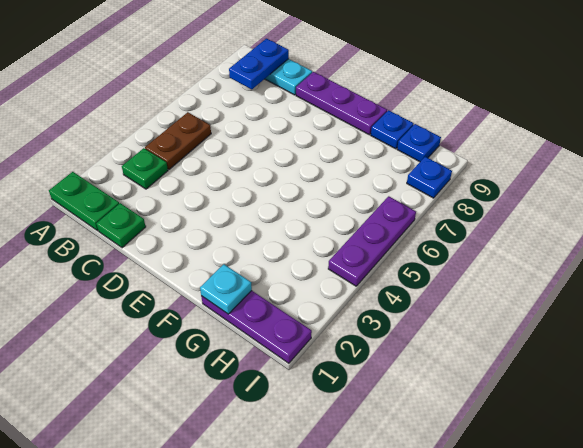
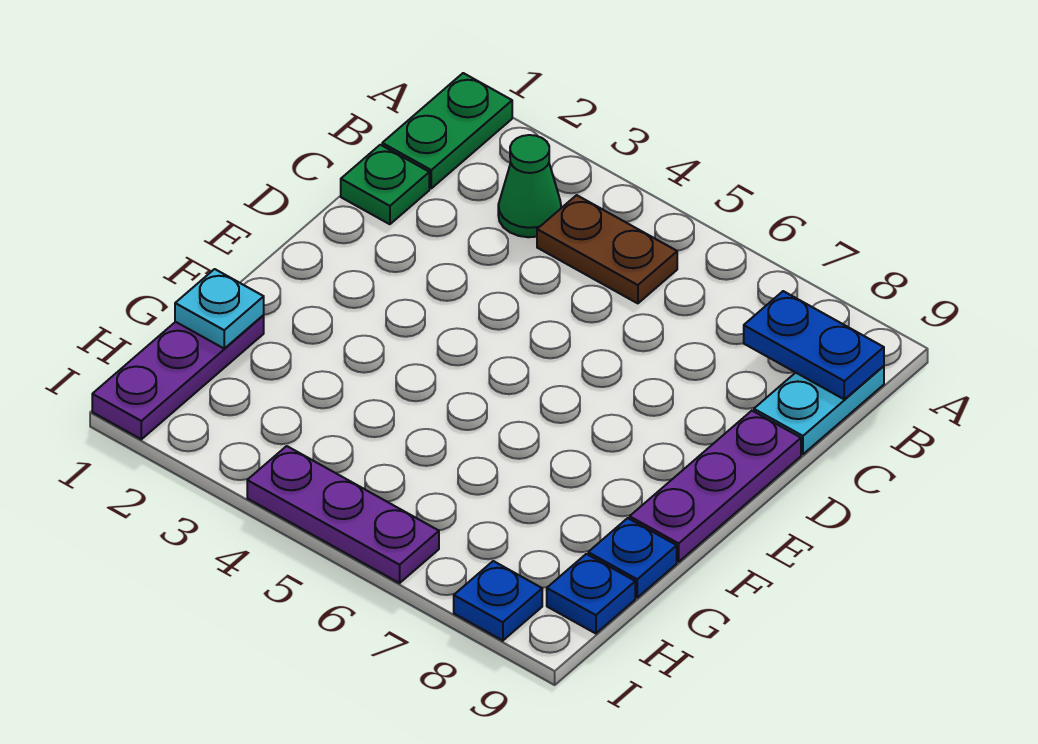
green 1x1 plate [122,148,168,189] -> green 1x1 cone [498,135,561,237]

